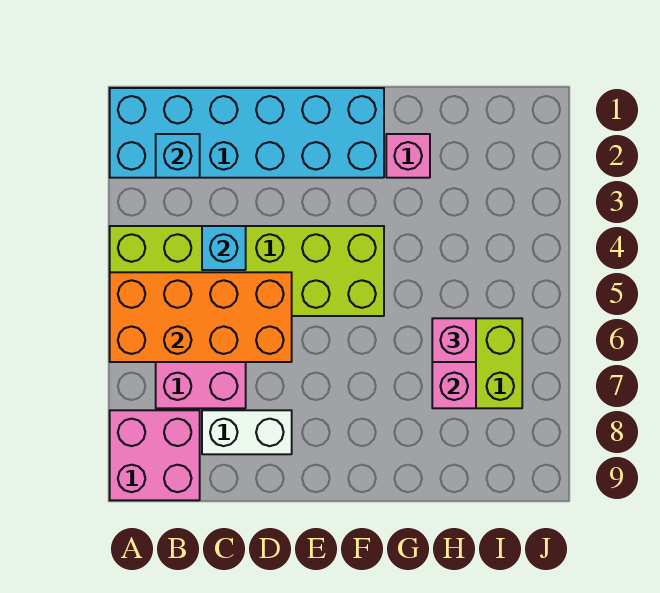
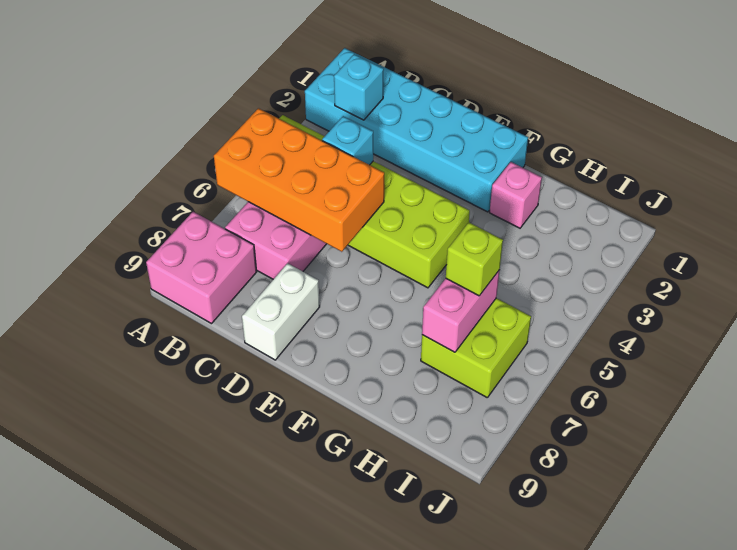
white 1x2 brick [202,410,292,454] -> white 1x2 brick turned to [242,263,320,360]
pink 1x1 brick [432,318,476,362] -> lime 1x1 brick [446,223,503,296]

